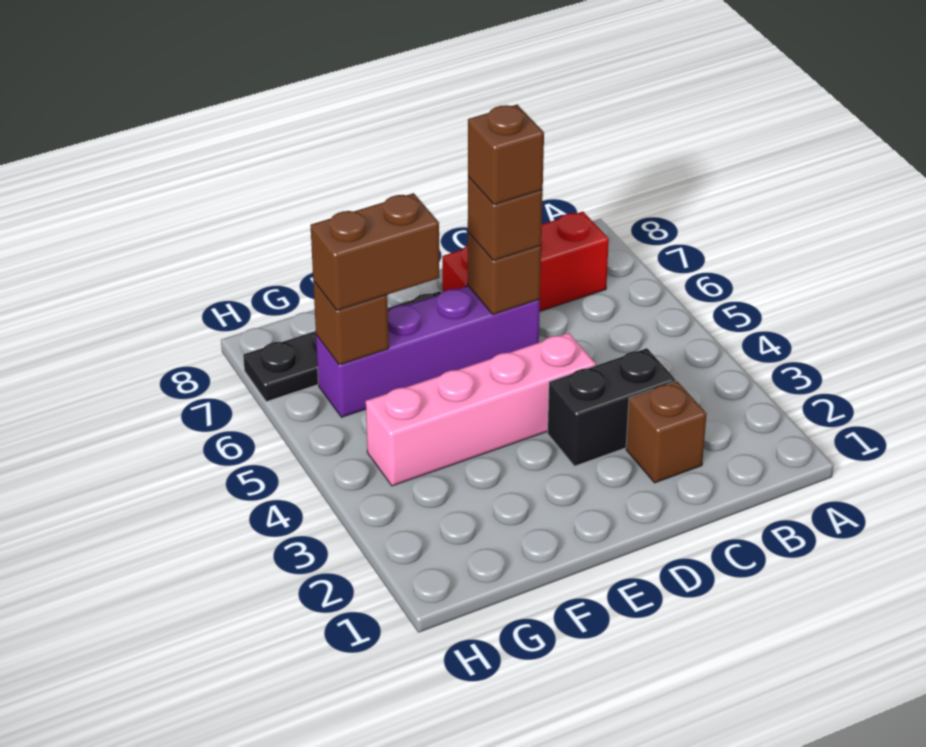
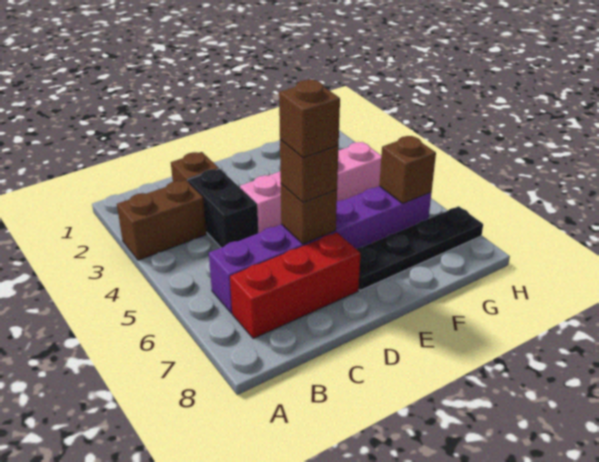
black 1x2 brick [547,348,676,466] -> black 1x2 brick turned to [188,169,258,248]
purple 1x4 brick [316,286,540,417] -> purple 1x6 brick [209,186,432,313]
brown 1x2 brick [310,193,440,311] -> brown 1x2 brick moved to [117,180,206,260]

